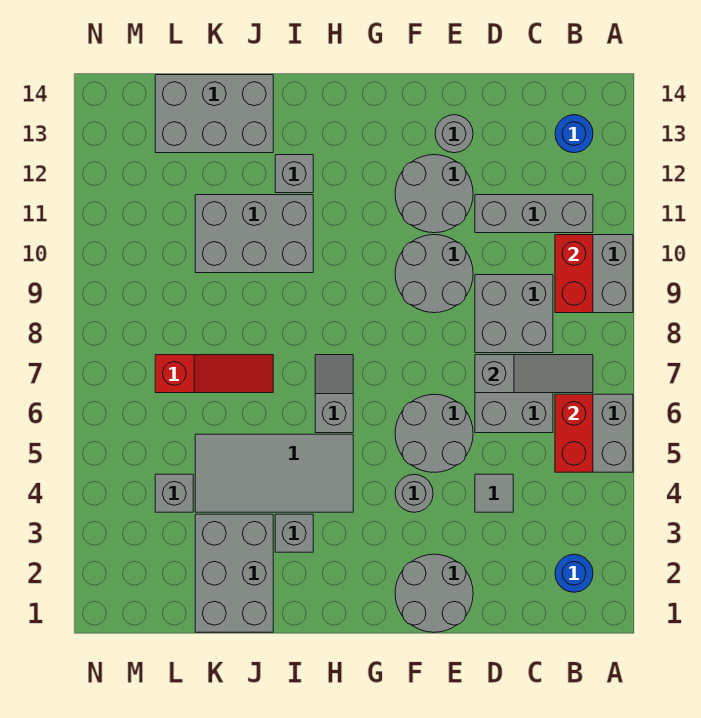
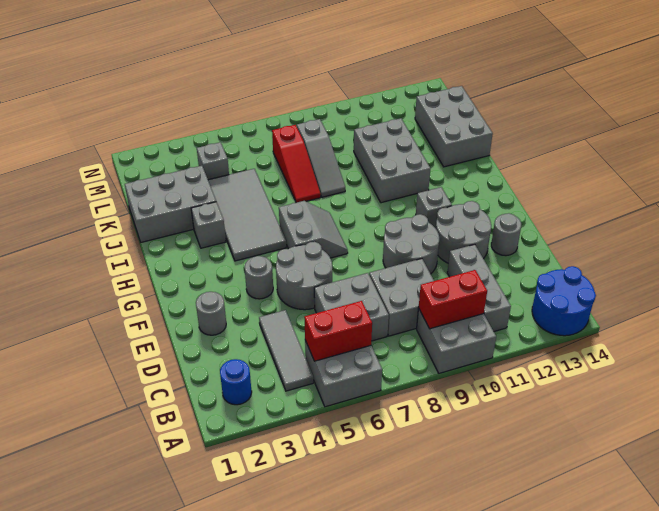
grey 1x3 slope [475,355,593,393] -> grey 1x3 slope moved to [297,119,345,197]
blue 1x1 round brick [555,115,593,153] -> blue 2x2 round brick [532,266,596,336]
grey 1x1 tile [475,474,513,512] -> grey 1x3 tile [259,310,313,391]
grey 2x2 round brick [395,554,473,632] -> grey 1x1 round brick [196,292,226,335]
grey 1x2 slope [315,355,353,433] -> grey 2x2 slope [279,201,348,258]
grey 1x1 brick [275,155,313,193] -> grey 1x1 brick moved to [416,187,452,228]

